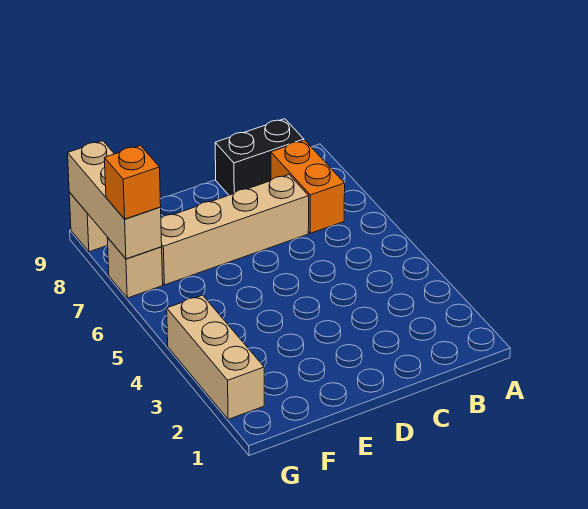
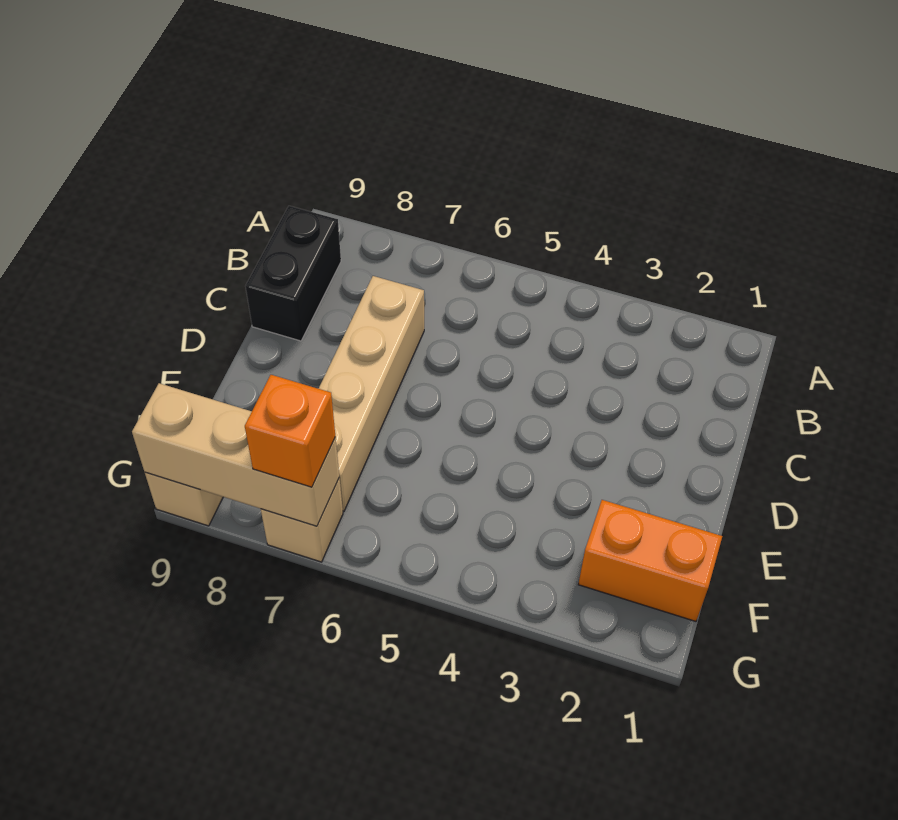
orange 1x2 brick [271,140,345,233] -> orange 1x2 brick moved to [578,500,722,621]
tan 1x3 brick [167,295,264,419] -> none

